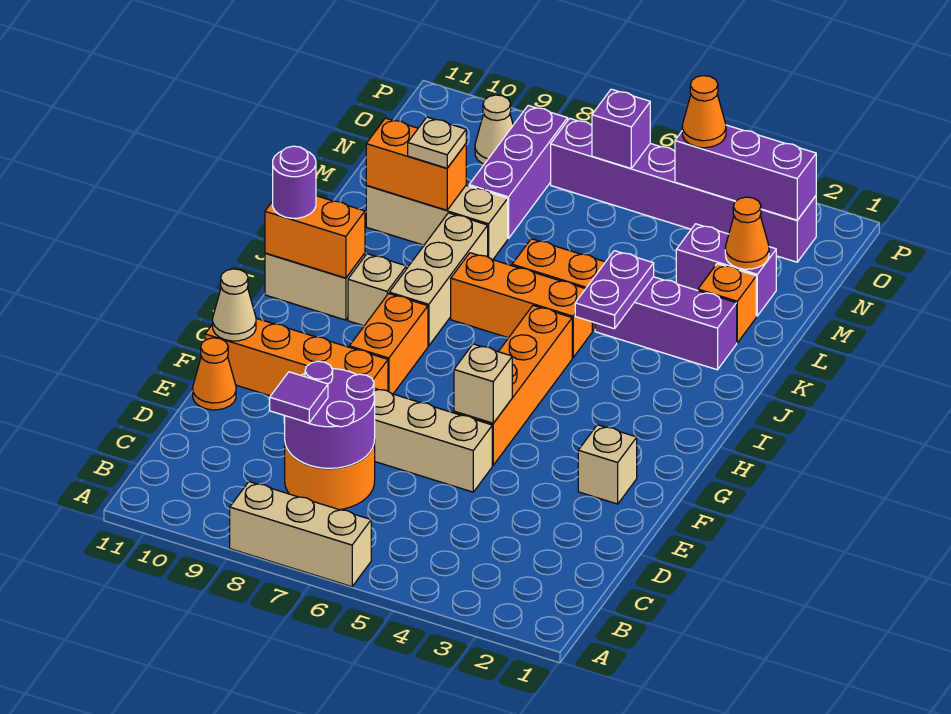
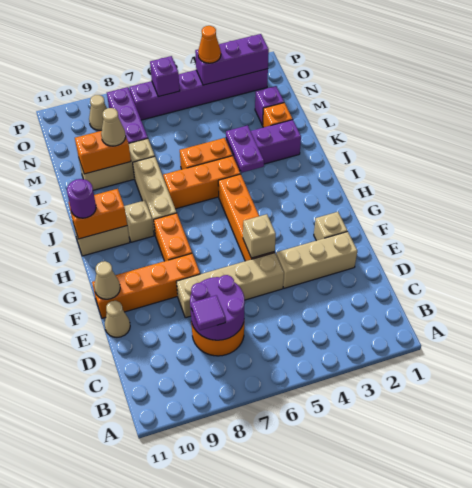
tan 1x3 brick [230,482,371,587] -> tan 1x3 brick moved to [276,231,357,288]
orange 1x1 cone [193,338,236,410] -> tan 1x1 cone [105,301,130,337]
tan 1x1 plate [408,117,466,168] -> tan 1x1 cone [101,108,126,146]
purple 1x2 brick [676,224,776,316] -> purple 1x1 brick [255,86,284,125]
orange 1x1 cone [725,197,769,269] -> none

